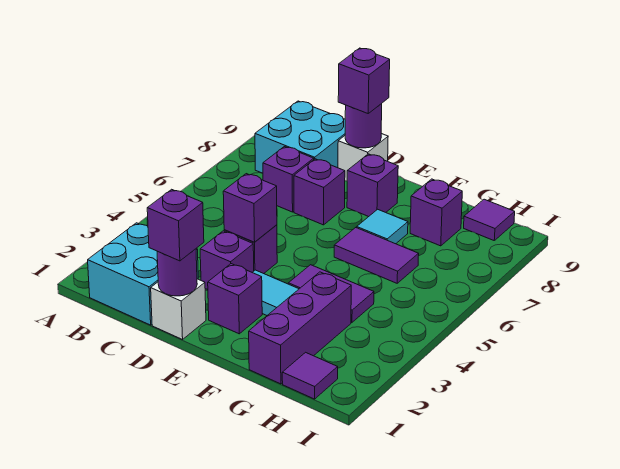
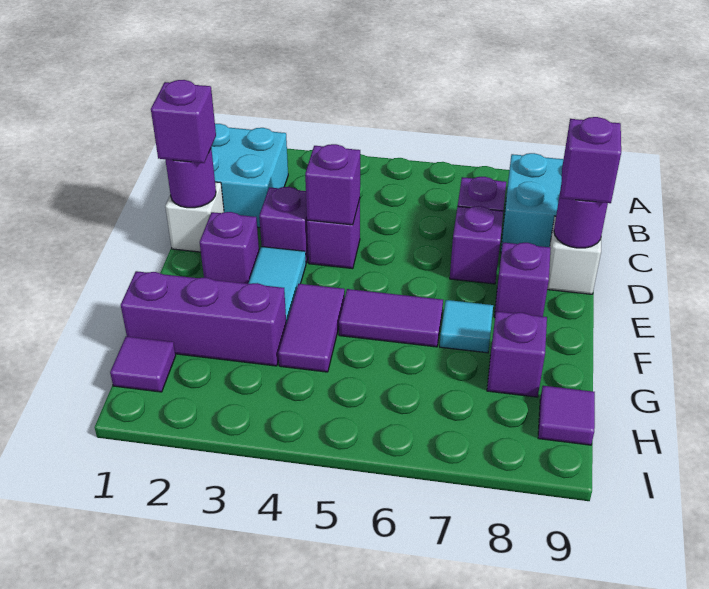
purple 1x2 tile [334,228,419,283] -> purple 1x2 tile turned to [339,289,443,347]

